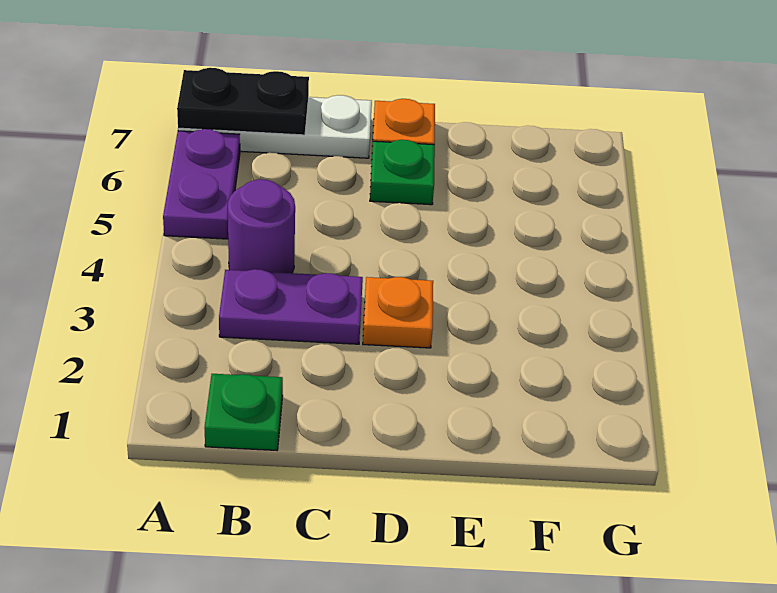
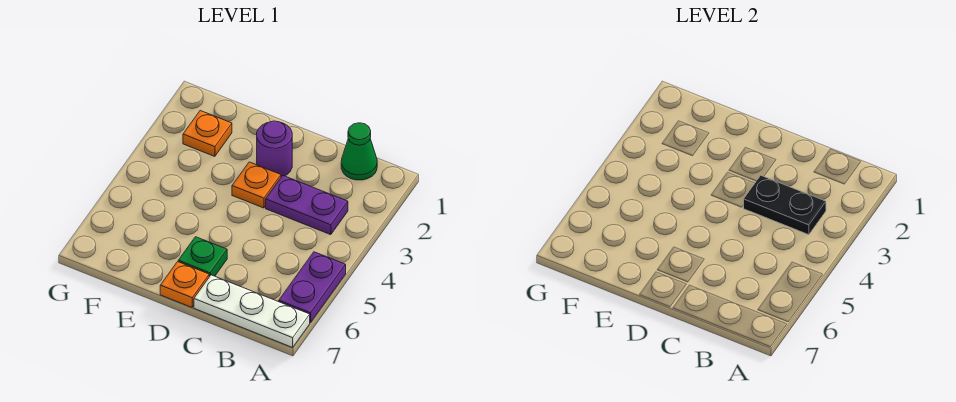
black 1x2 plate [177,68,309,135] -> black 1x2 plate moved to [744,176,826,235]
green 1x1 plate [204,374,283,450] -> green 1x1 cone [341,123,377,180]
purple 1x1 round brick [228,179,295,273] -> purple 1x1 round brick moved to [257,121,292,177]
none -> orange 1x1 plate [183,111,232,156]

